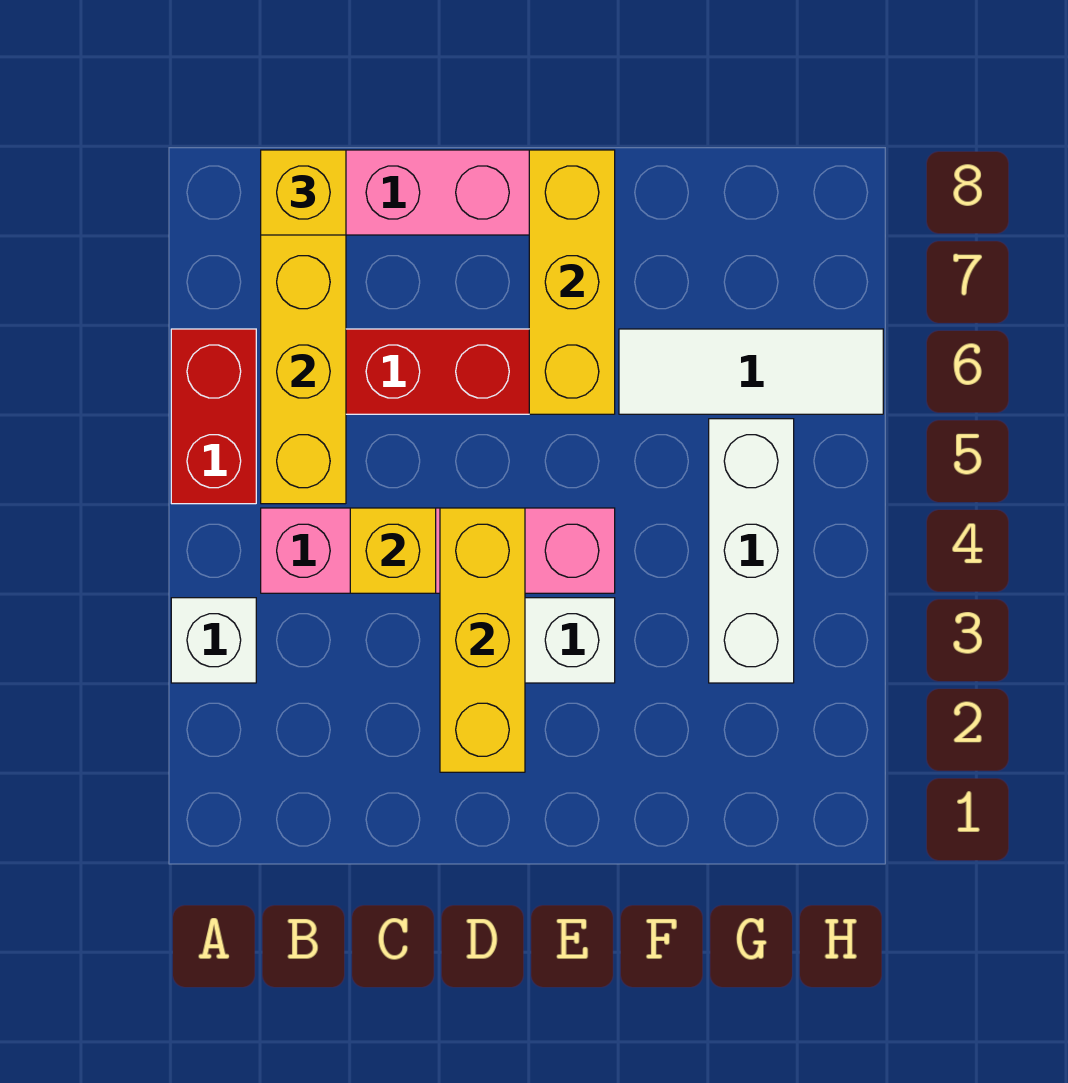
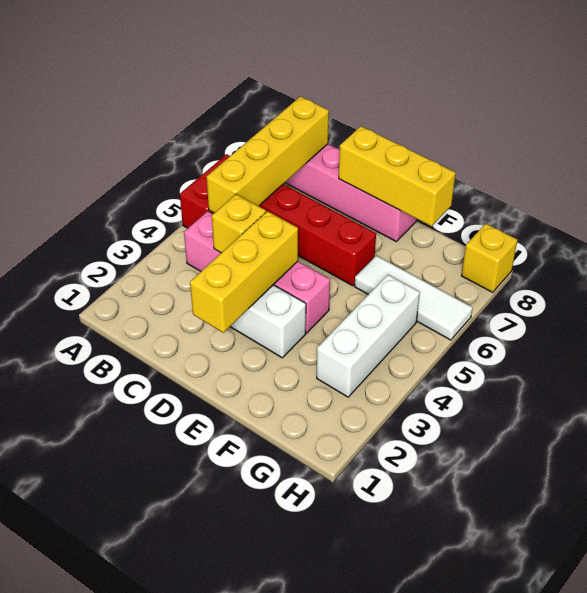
white 1x1 brick [171,598,256,683] -> none
yellow 1x1 brick [261,150,346,235] -> yellow 1x1 brick moved to [461,224,517,292]
yellow 1x3 brick [529,150,615,414] -> yellow 1x3 brick turned to [339,126,456,226]

